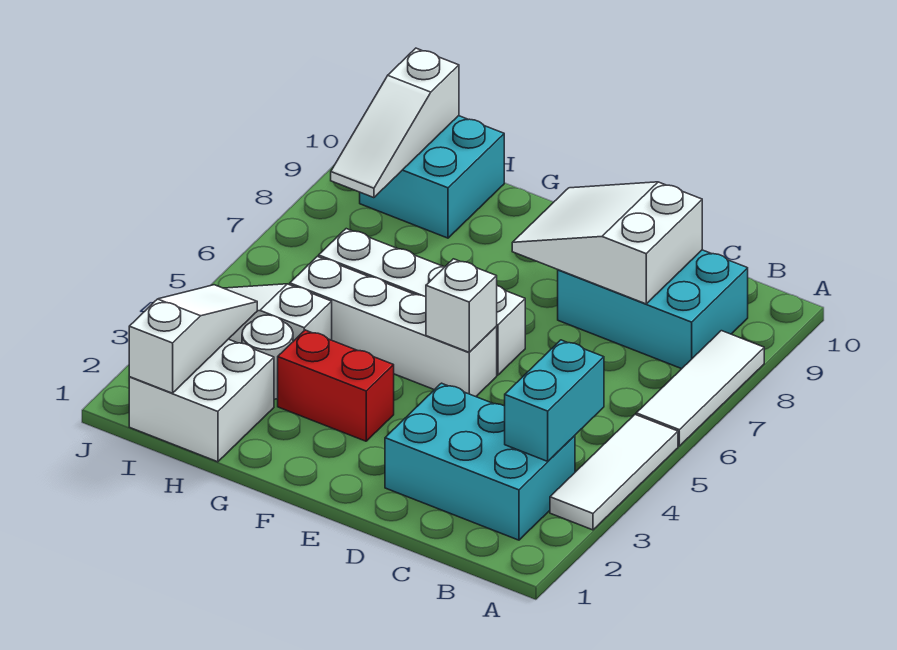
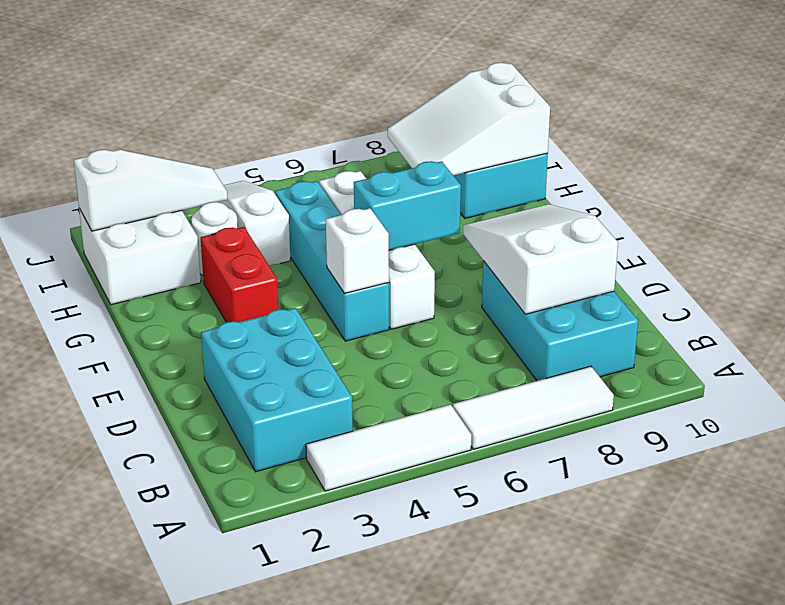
cyan 1x2 brick [505,340,604,461] -> cyan 1x2 brick moved to [354,161,461,250]
white 1x4 brick [290,256,497,397] -> cyan 1x4 brick [275,181,389,341]
white 1x3 slope [331,48,459,198] -> white 2x3 slope [388,63,550,175]

